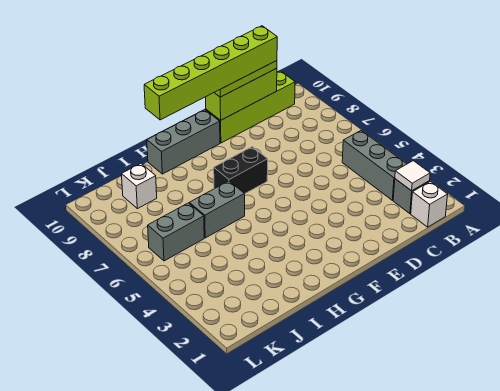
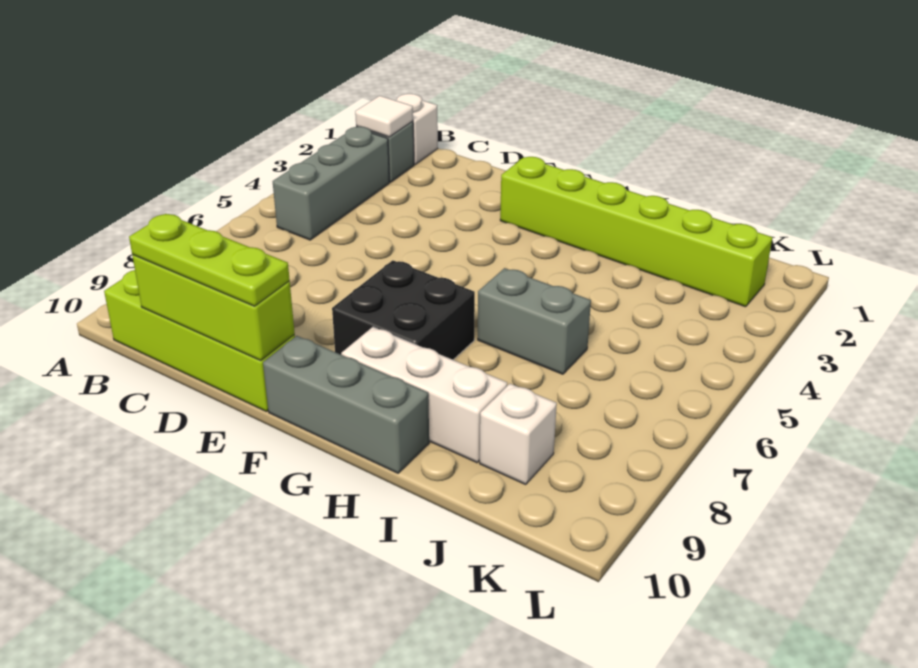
lime 1x6 brick [144,26,277,120] -> lime 1x6 brick moved to [500,157,772,307]
black 1x2 brick [214,147,268,194] -> black 2x2 brick [332,260,475,360]
none -> white 1x3 brick [341,327,507,463]
grey 1x2 brick [148,203,204,261] -> none

